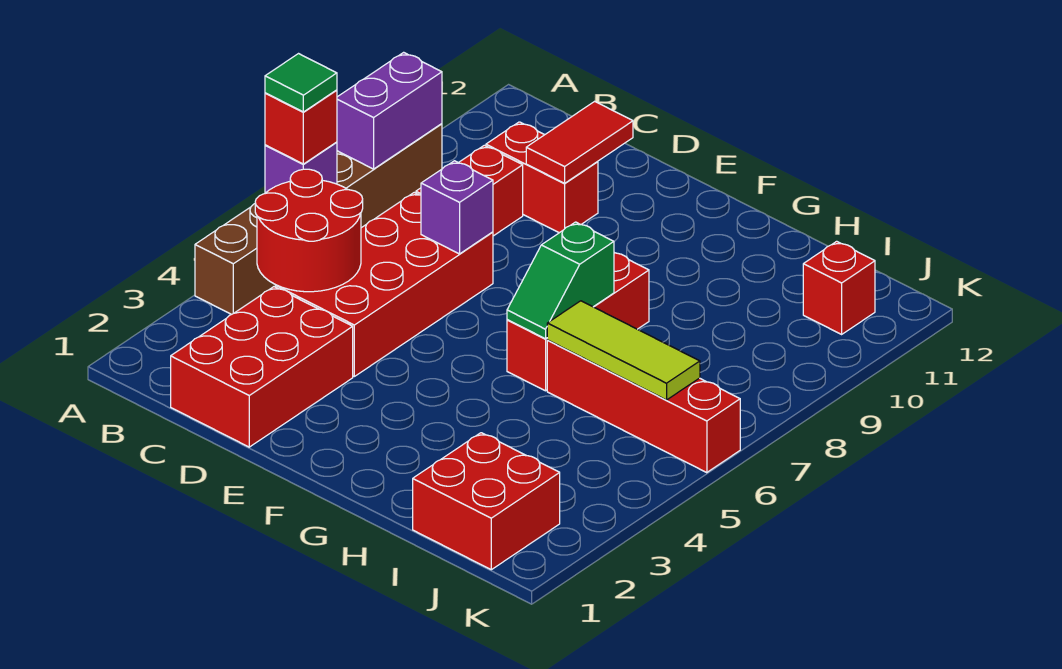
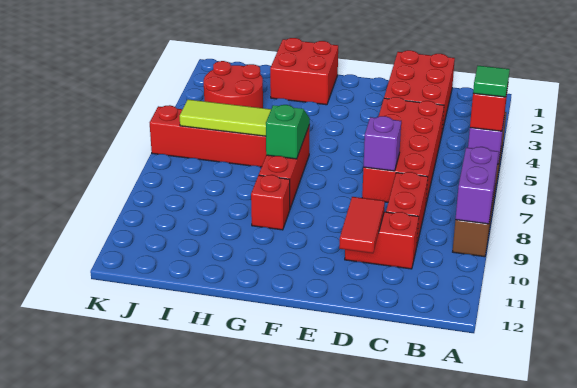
red 2x2 round brick [255,169,363,292] -> red 2x2 round brick moved to [204,61,263,108]
red 2x2 brick [413,433,560,570] -> red 2x2 brick moved to [270,38,338,105]
red 1x1 brick [803,241,875,334] -> red 1x1 brick moved to [251,175,290,230]

